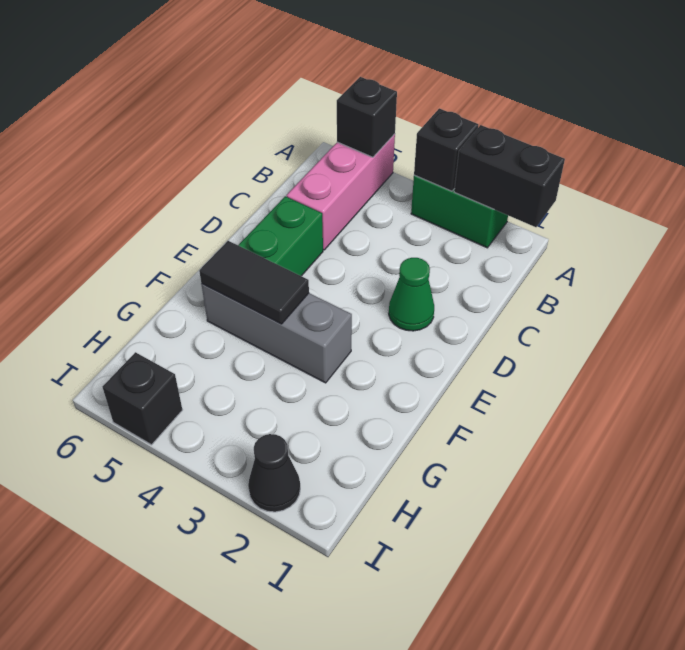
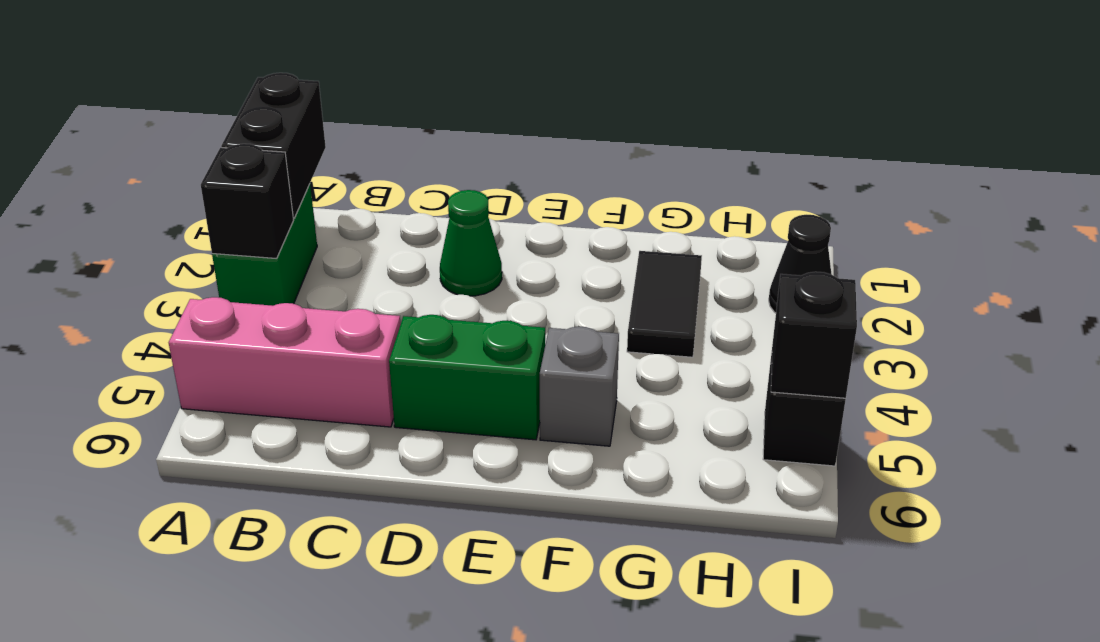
black 1x1 brick [337,77,397,157] -> black 1x1 brick moved to [771,272,857,398]
grey 1x3 brick [201,284,352,383] -> grey 1x1 brick [540,327,619,446]
black 1x2 tile [199,241,309,324] -> black 1x2 tile moved to [627,251,702,357]

